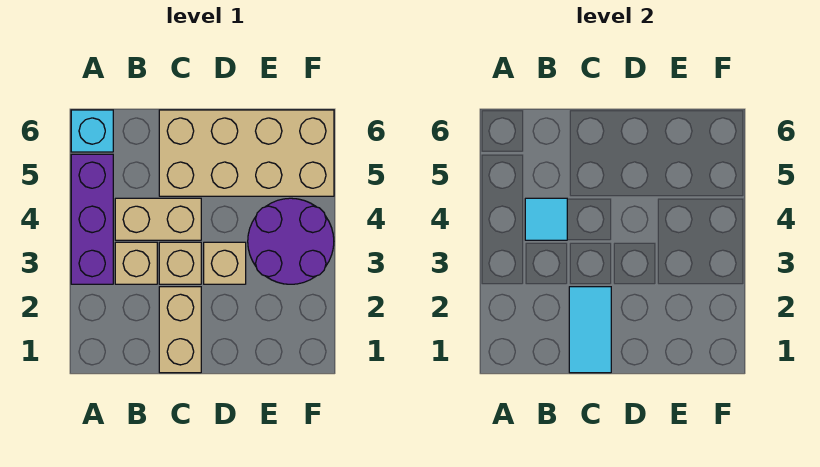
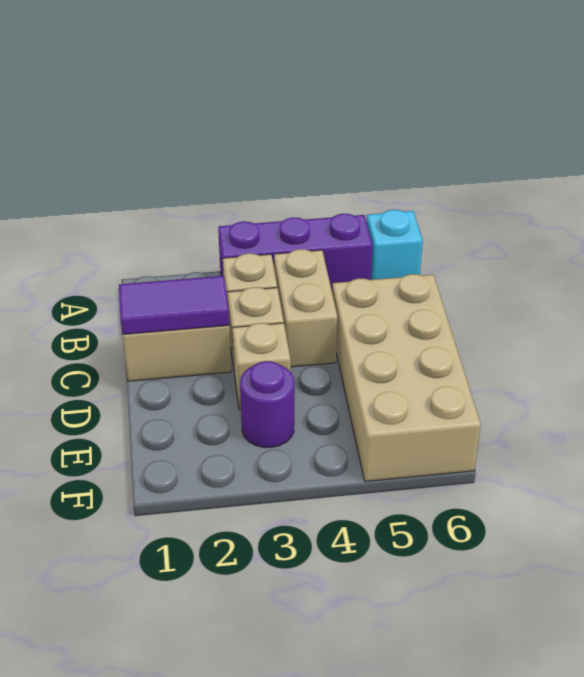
cyan 1x1 tile [525,198,567,240] -> none
cyan 1x2 tile [569,287,611,373] -> purple 1x2 tile [119,276,229,335]
purple 2x2 round brick [248,198,334,284] -> purple 1x1 round brick [240,361,294,447]

